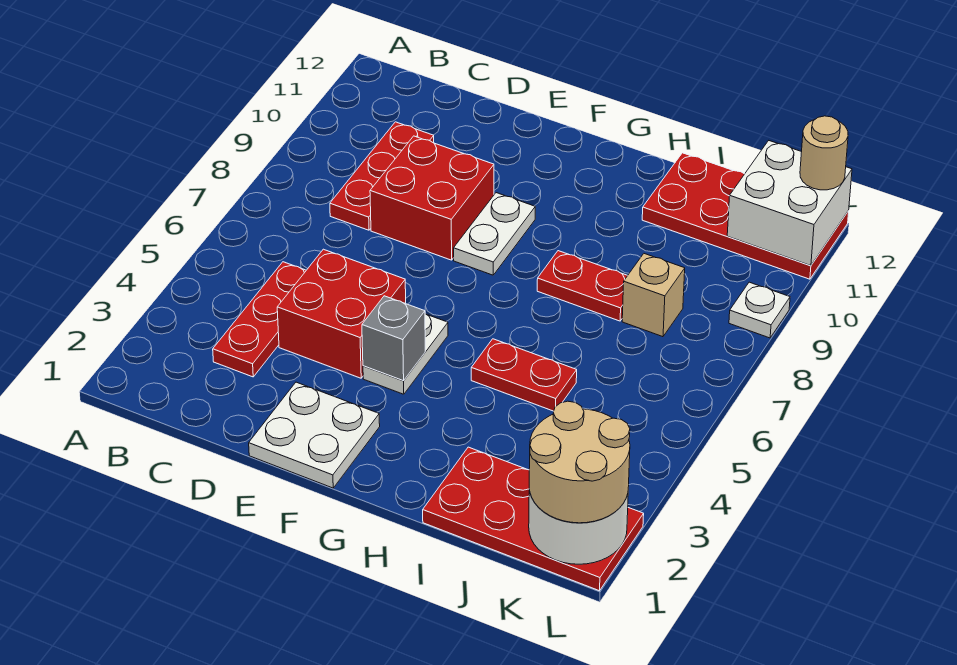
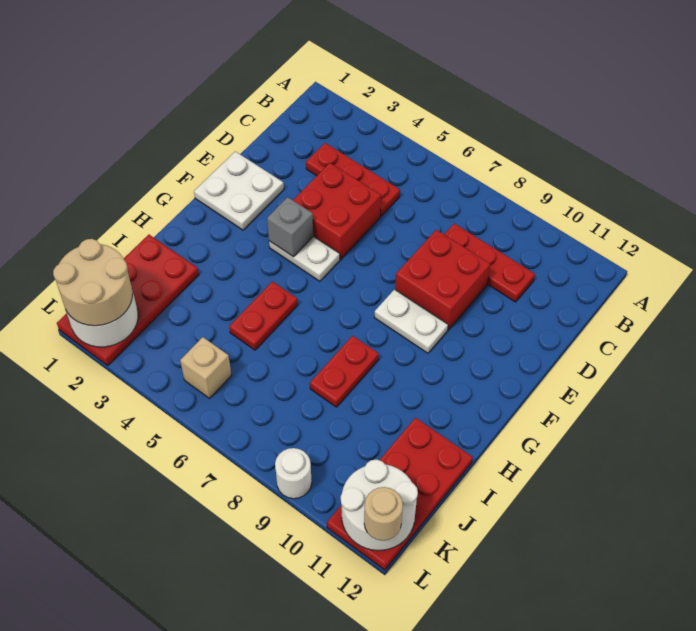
tan 1x1 brick [622,254,685,337] -> tan 1x1 brick moved to [180,337,231,398]
white 2x2 brick [727,141,852,266] -> white 2x2 round brick [341,460,418,550]
white 1x1 plate [729,282,790,338] -> white 1x1 round brick [275,448,312,499]

